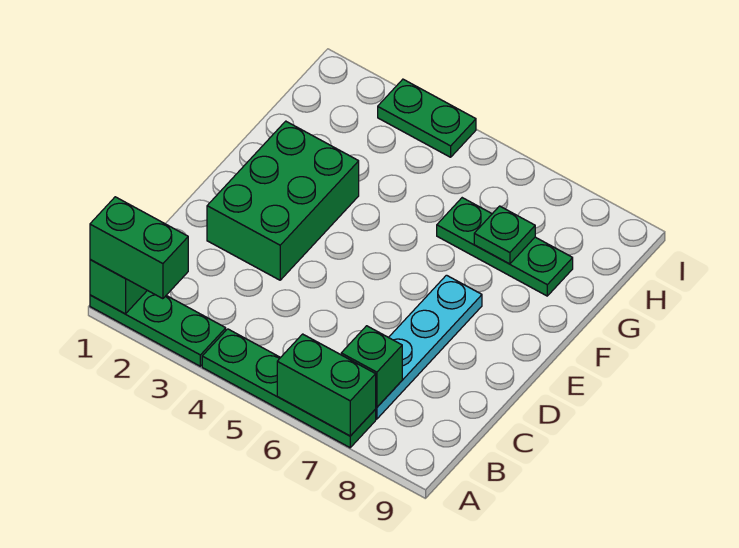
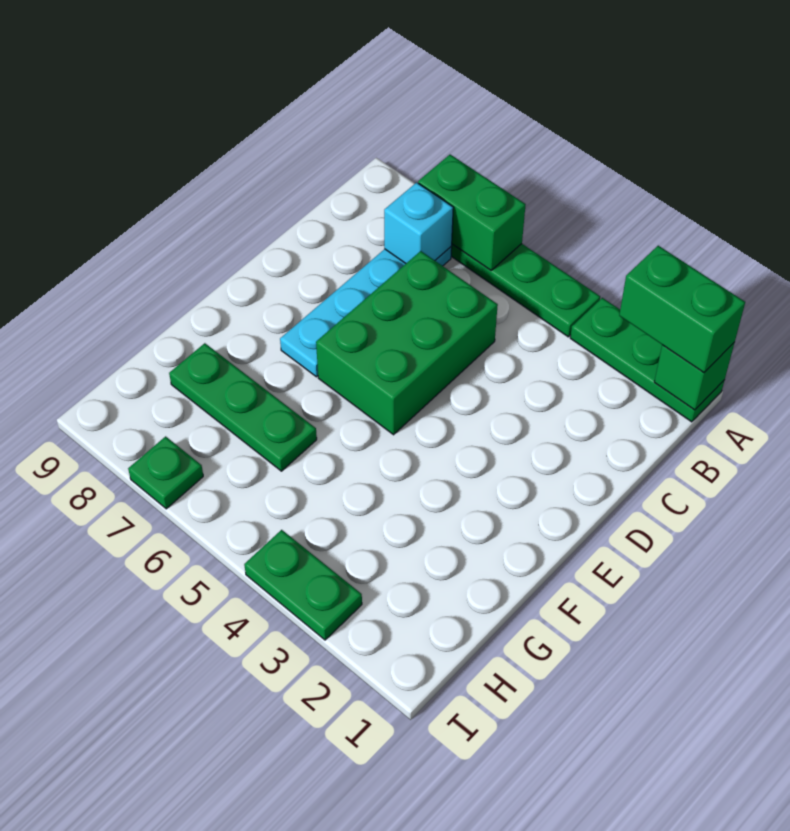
green 1x1 brick [341,326,402,407] -> cyan 1x1 brick [384,182,453,263]
green 2x3 brick [207,121,359,280] -> green 2x3 brick moved to [316,251,498,435]
green 1x1 plate [474,206,535,264] -> green 1x1 plate moved to [128,436,203,509]

